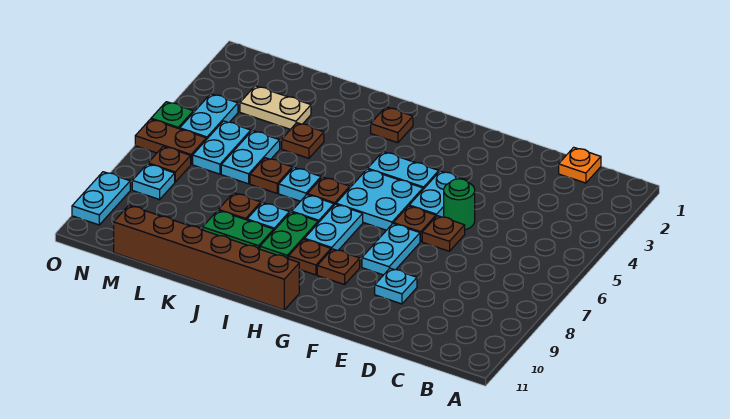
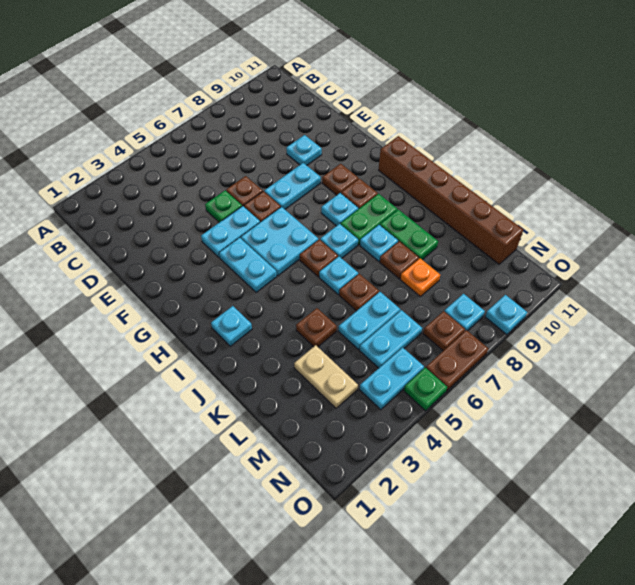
orange 1x1 plate [559,147,601,183] -> orange 1x1 plate moved to [400,258,440,296]
green 1x1 round brick [444,179,475,230] -> green 1x1 plate [205,191,242,222]
cyan 1x2 plate [305,204,363,250] -> cyan 1x1 plate [321,193,358,226]
brown 1x1 plate [371,107,413,143] -> cyan 1x1 plate [211,306,252,346]
brown 1x2 plate [135,119,206,164] -> brown 1x2 plate turned to [426,330,488,391]
cyan 1x2 plate [72,172,130,225] -> cyan 1x1 plate [485,295,527,335]

